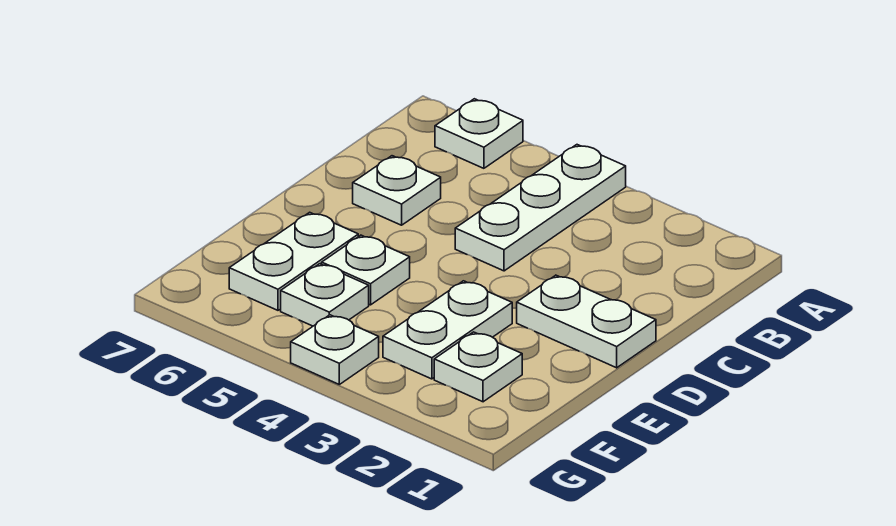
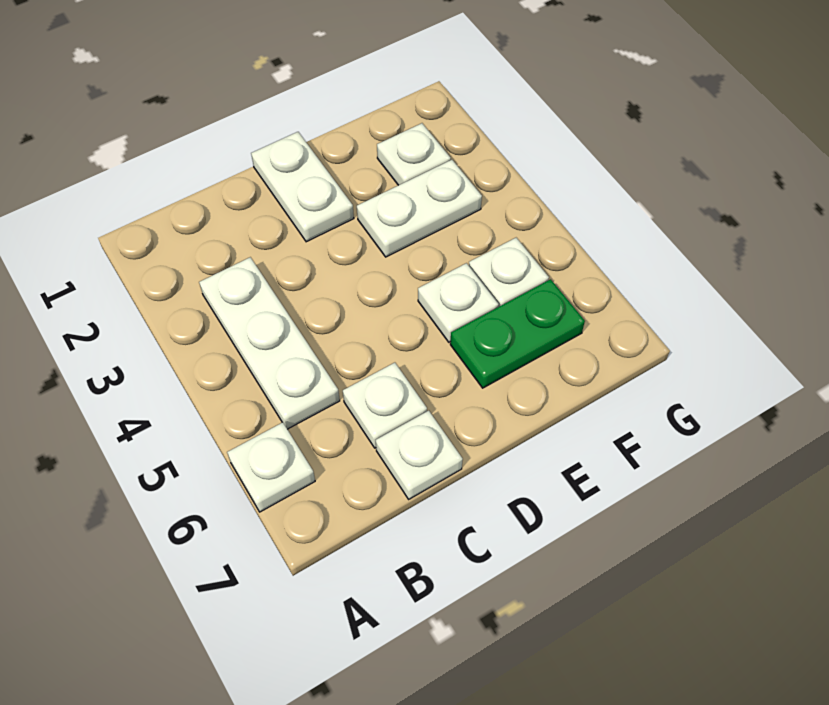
white 1x3 plate [455,145,626,271] -> white 1x3 plate turned to [199,257,340,429]
white 1x2 plate [229,212,358,310] -> green 1x2 plate [450,279,585,388]
white 1x1 plate [291,315,379,384] -> white 1x1 plate moved to [376,411,463,499]

